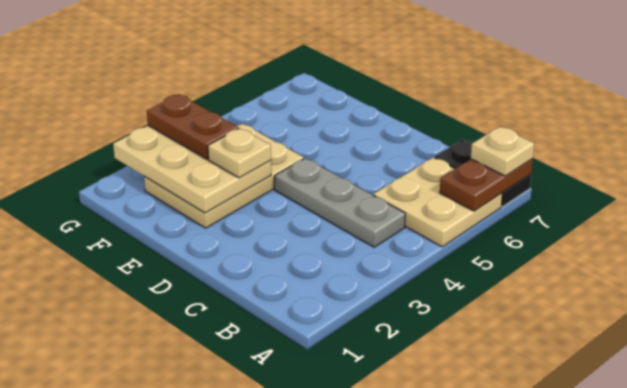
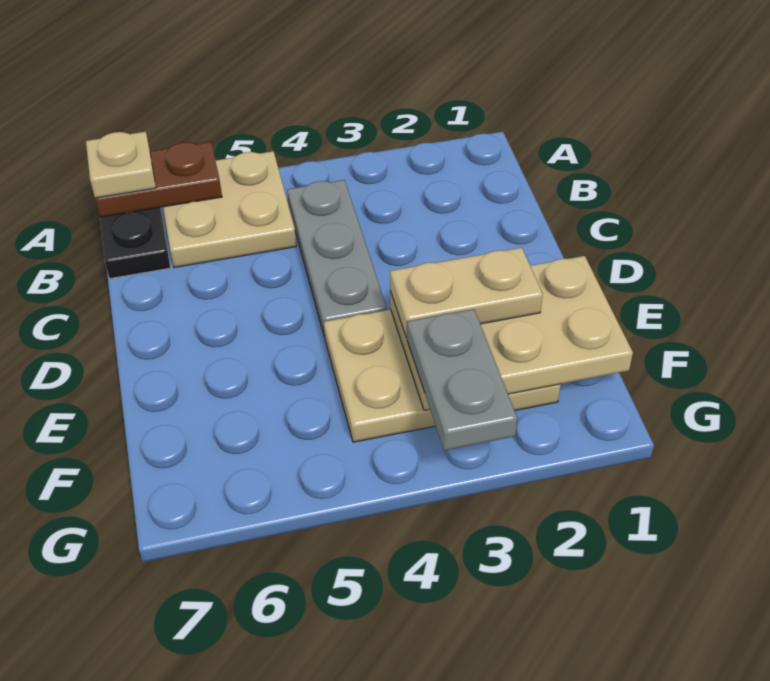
tan 2x3 plate [113,125,271,213] -> tan 2x3 plate turned to [390,256,633,410]
tan 1x1 plate [208,128,271,178] -> tan 1x2 plate [390,248,543,338]
brown 1x2 plate [147,94,239,159] -> grey 1x2 plate [407,309,517,451]

